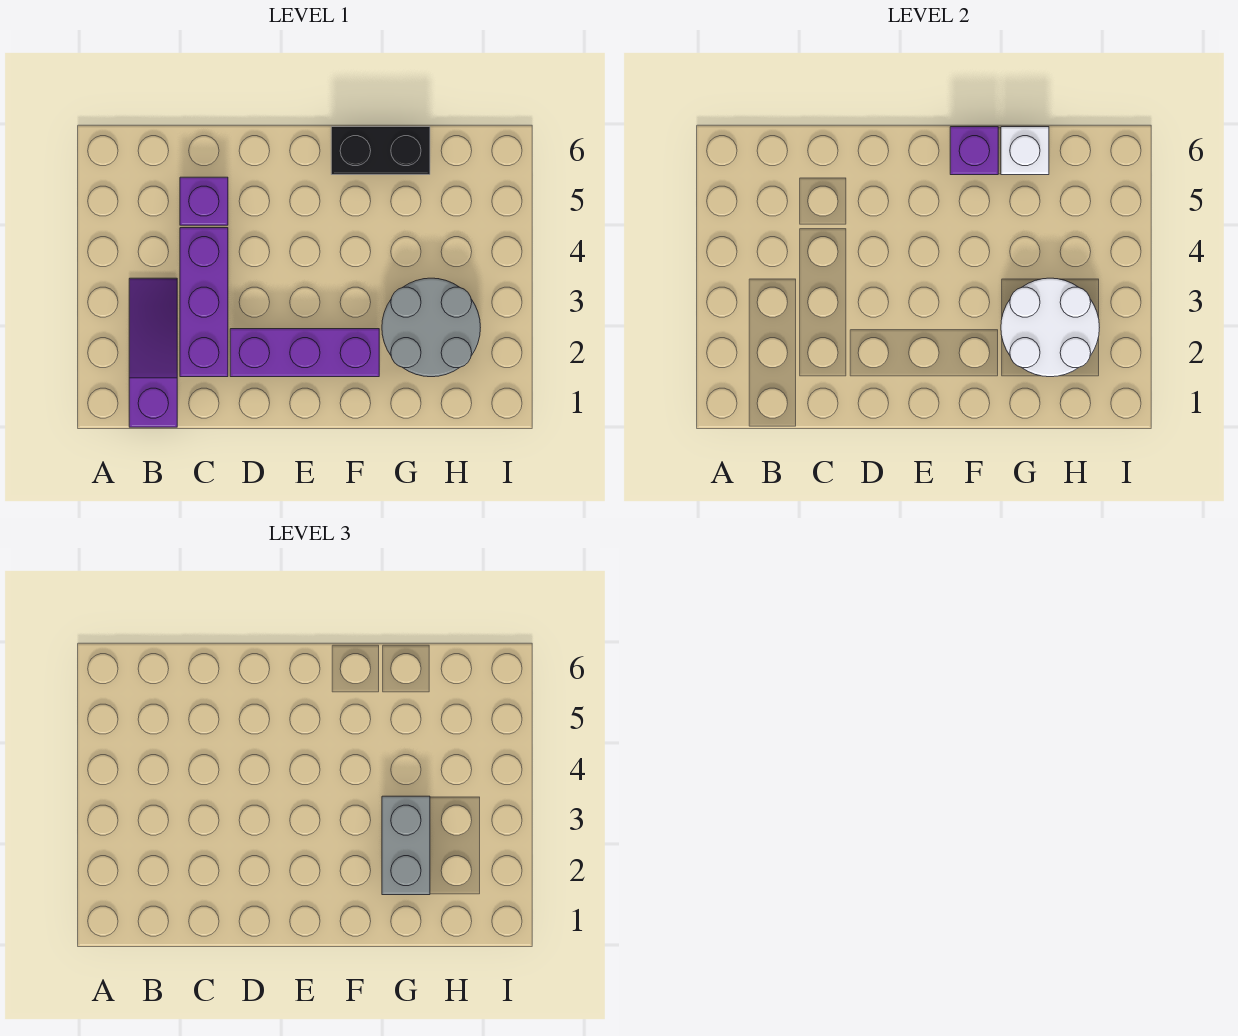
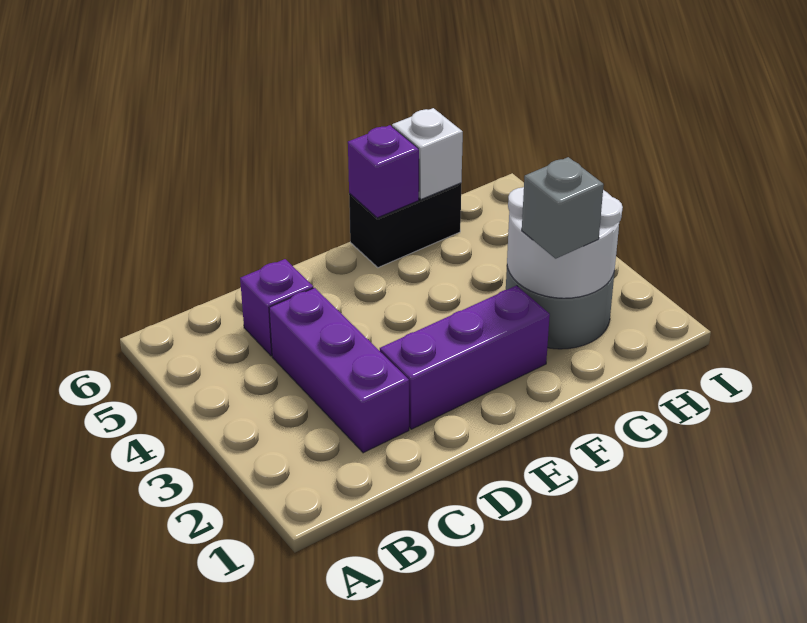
purple 1x3 slope [129,278,177,427] -> none
grey 1x2 brick [382,796,430,895] -> grey 1x1 brick [522,157,604,259]

